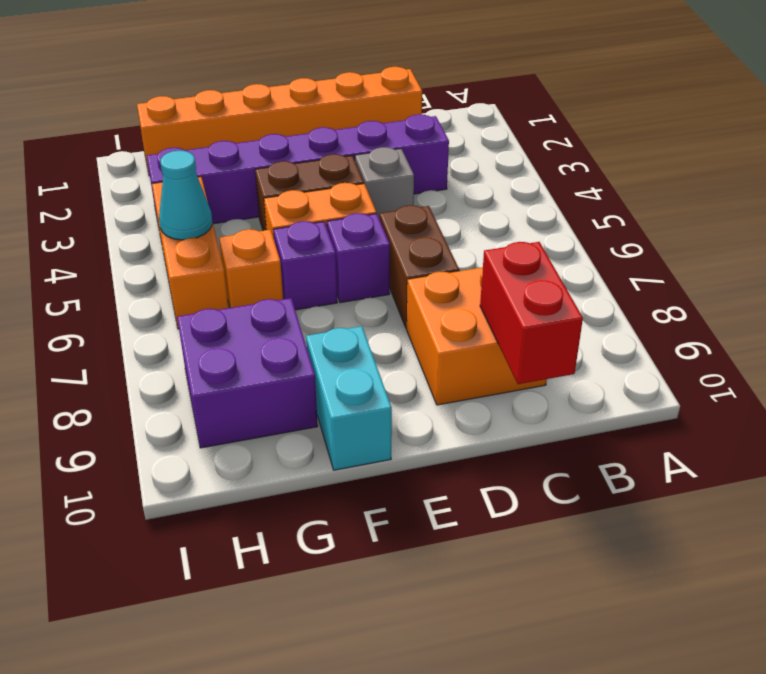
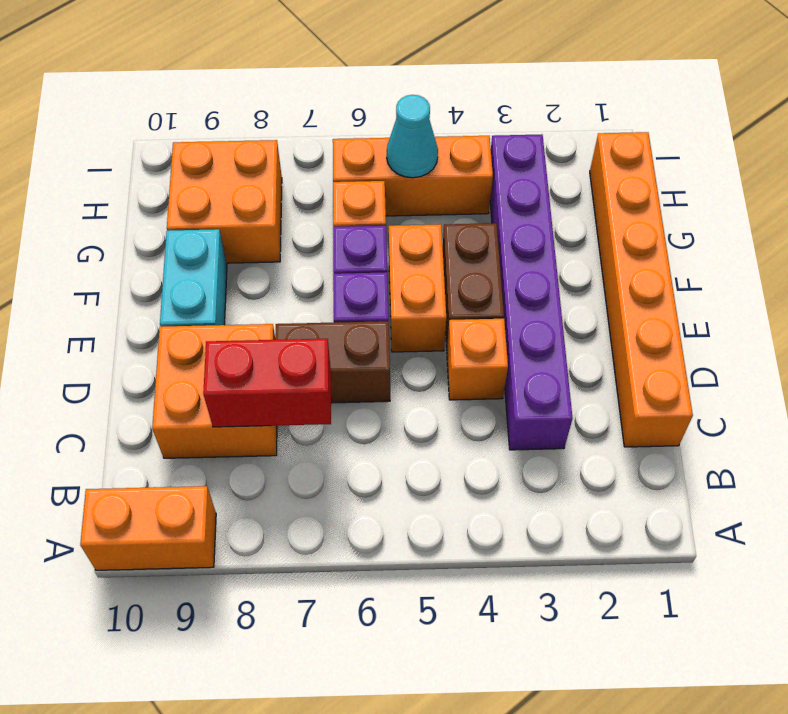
none -> orange 1x2 brick [80,486,216,570]
red 1x2 brick [480,242,583,384] -> red 1x2 brick moved to [203,339,331,427]
grey 1x1 brick [355,147,414,219] -> orange 1x1 brick [447,319,508,400]
cyan 1x2 brick [306,326,392,470] -> cyan 1x2 brick turned to [160,229,227,327]
purple 2x2 brick [177,298,318,448] -> orange 2x2 brick [167,140,282,263]

